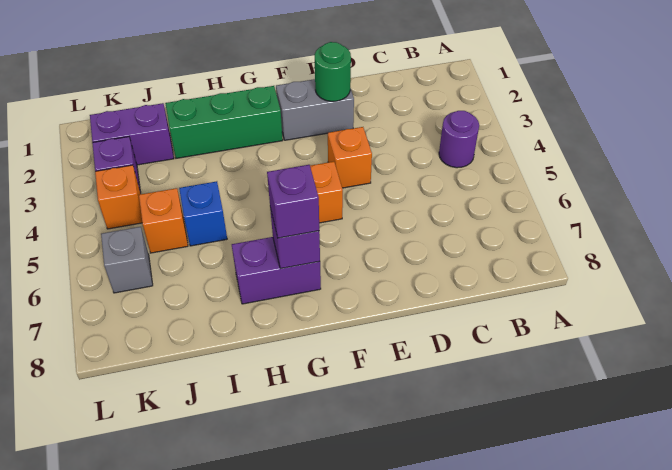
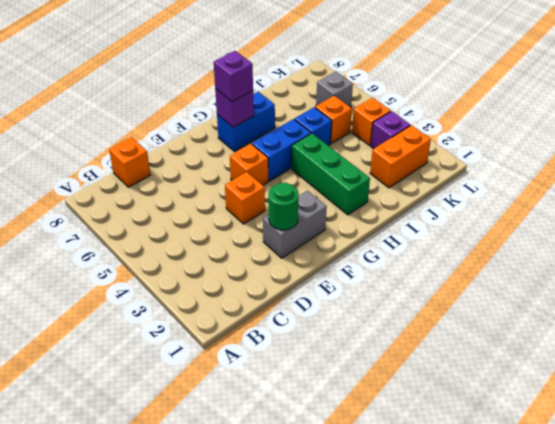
purple 1x1 round brick [439,111,479,168] -> none
none -> orange 1x1 brick [109,137,150,187]
green 1x3 brick [165,86,283,158] -> green 1x3 brick turned to [292,134,370,215]
none -> blue 1x2 brick [252,119,311,181]
purple 1x2 brick [232,237,321,304] -> blue 1x2 brick [217,92,275,151]
purple 1x2 brick [90,103,174,165] -> orange 1x2 brick [370,125,431,188]

